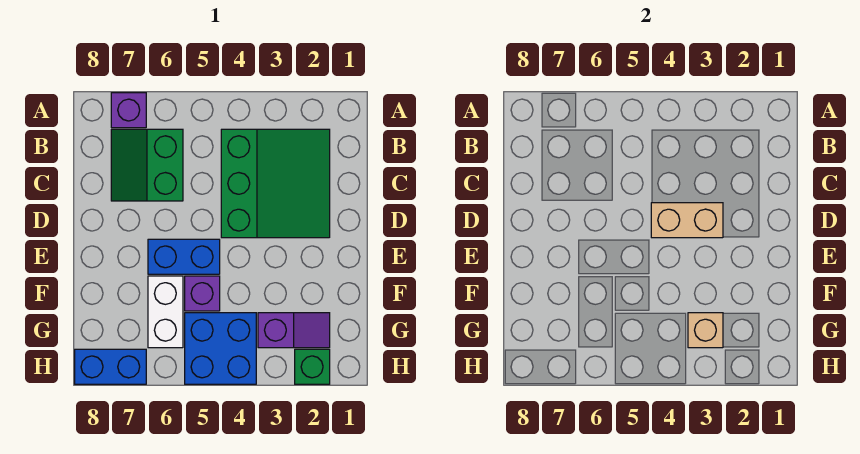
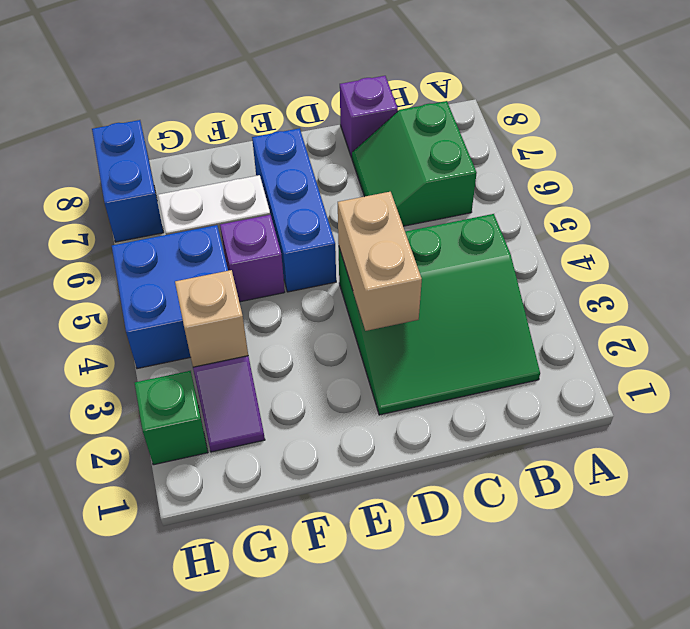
purple 1x1 brick [111,93,146,128] -> purple 1x1 brick moved to [340,76,398,158]
green 2x2 slope [111,129,183,201] -> green 2x2 slope turned to [352,101,477,226]
blue 1x2 brick [148,239,220,274] -> blue 1x3 brick [252,128,336,292]

